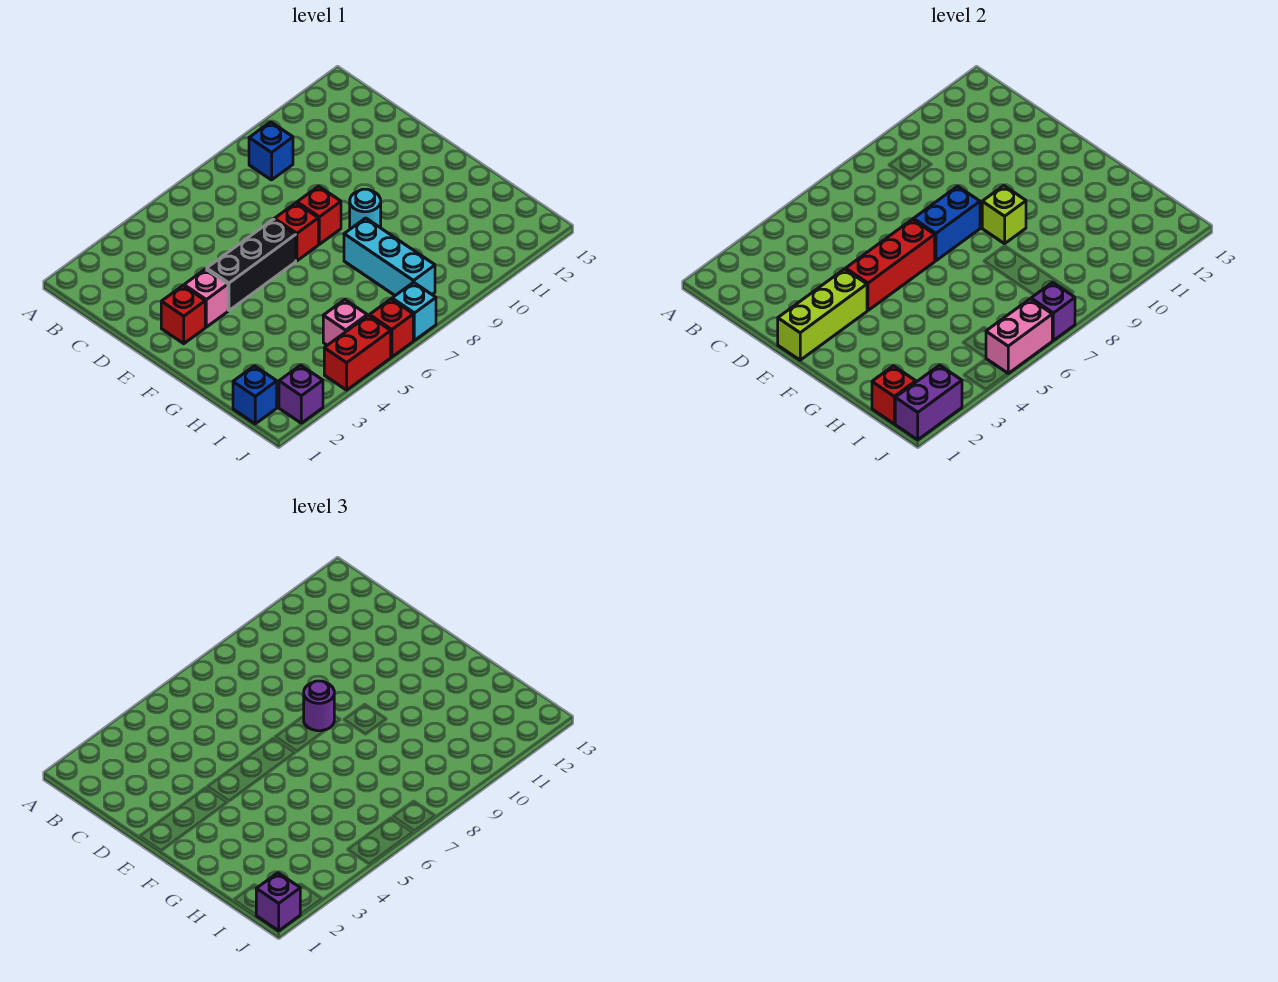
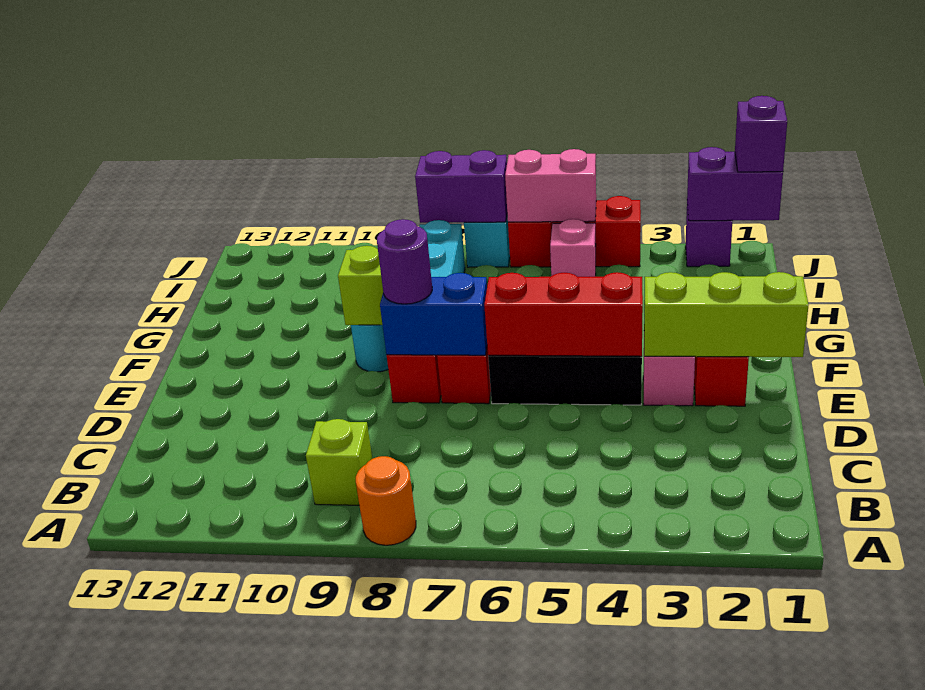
none -> orange 1x1 round brick [356,456,416,545]
blue 1x1 brick [249,122,293,180] -> lime 1x1 brick [306,419,372,505]
blue 1x1 brick [233,366,277,424] -> none
red 1x1 brick [872,366,916,424] -> none
purple 1x1 brick [1031,282,1075,340] -> purple 1x2 brick [415,150,507,223]

